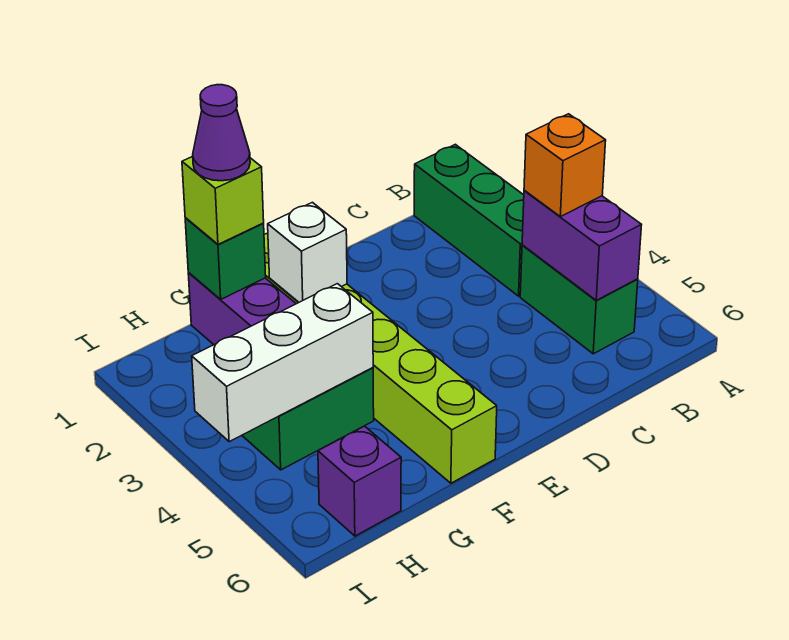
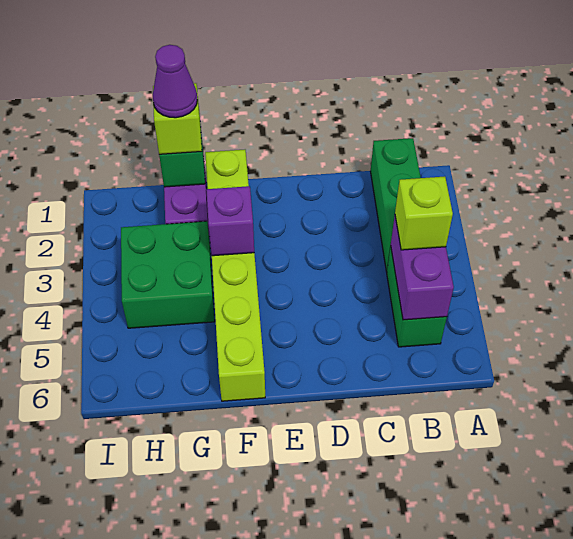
orange 1x1 brick [524,114,606,217] -> lime 1x1 brick [395,177,453,250]
white 1x1 brick [268,202,347,302] -> none
white 1x3 brick [192,284,373,442] -> none
purple 1x1 brick [318,426,401,536] -> purple 1x1 brick moved to [206,186,254,256]

